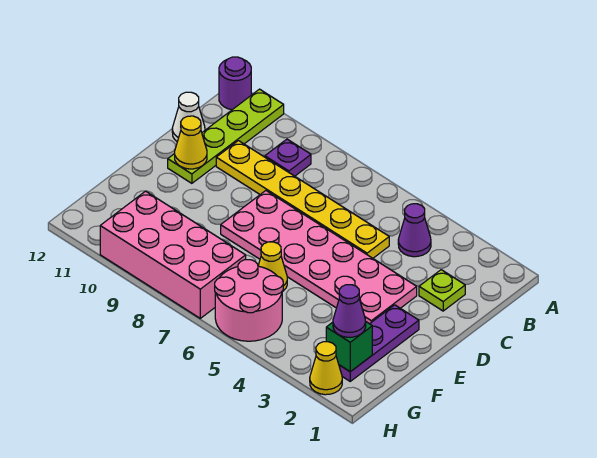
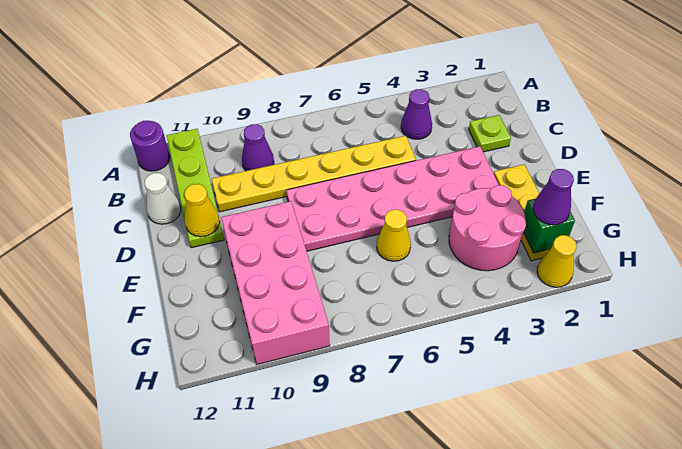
purple 1x1 plate [265,139,311,176] -> purple 1x1 cone [242,124,274,171]
purple 1x3 plate [339,305,419,381] -> yellow 1x3 plate [494,164,549,261]
pink 2x2 round brick [215,260,283,341] -> pink 2x2 round brick moved to [449,185,526,271]
pink 2x4 brick [100,191,246,318] -> pink 2x4 brick turned to [221,201,330,364]

